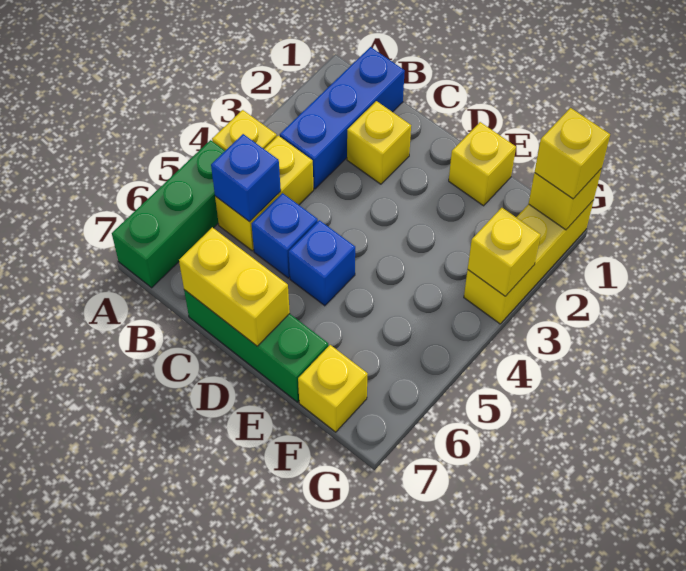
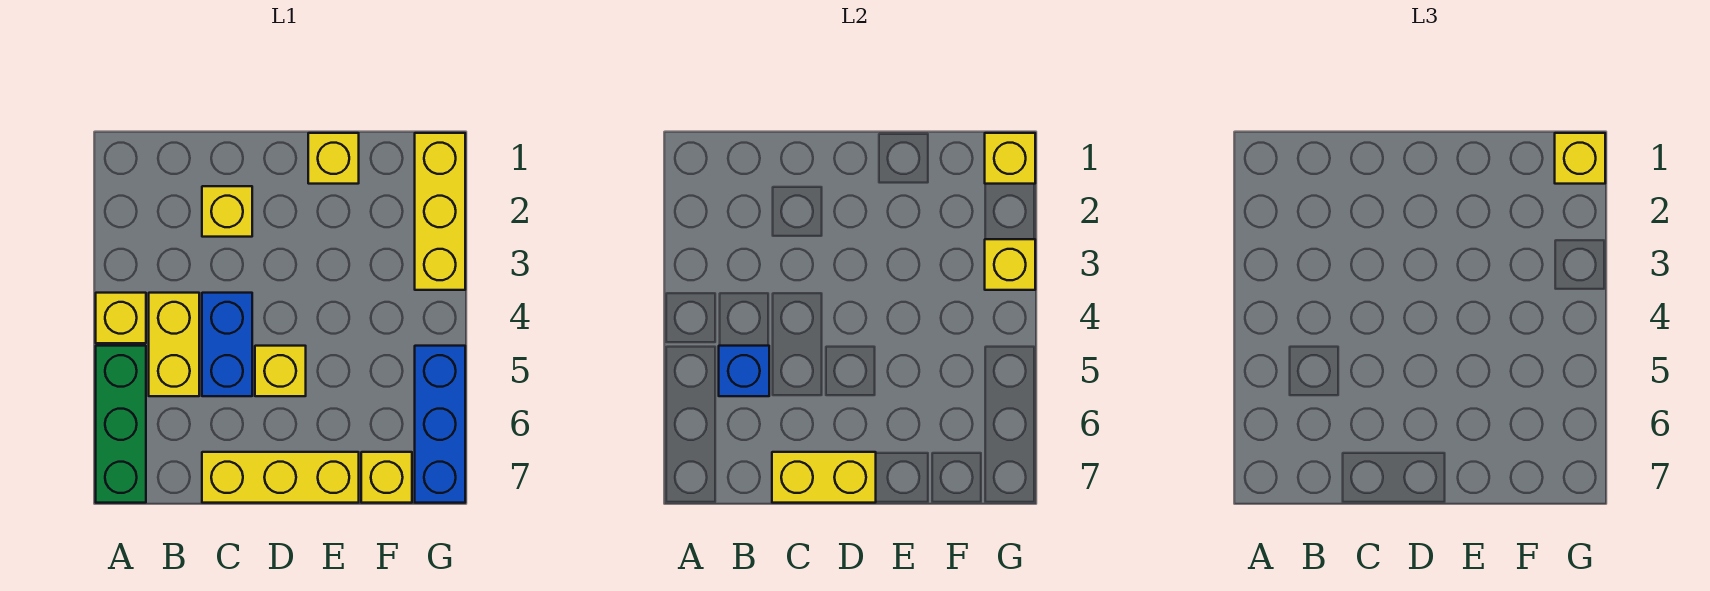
blue 1x3 brick [280,47,405,189] -> blue 1x3 brick moved to [415,346,465,503]
blue 1x1 brick [252,193,318,278] -> blue 1x2 brick [202,293,252,396]
green 1x3 brick [184,290,328,402] -> yellow 1x3 brick [202,452,359,503]
blue 1x1 brick [289,220,355,306] -> yellow 1x1 brick [255,346,306,396]

